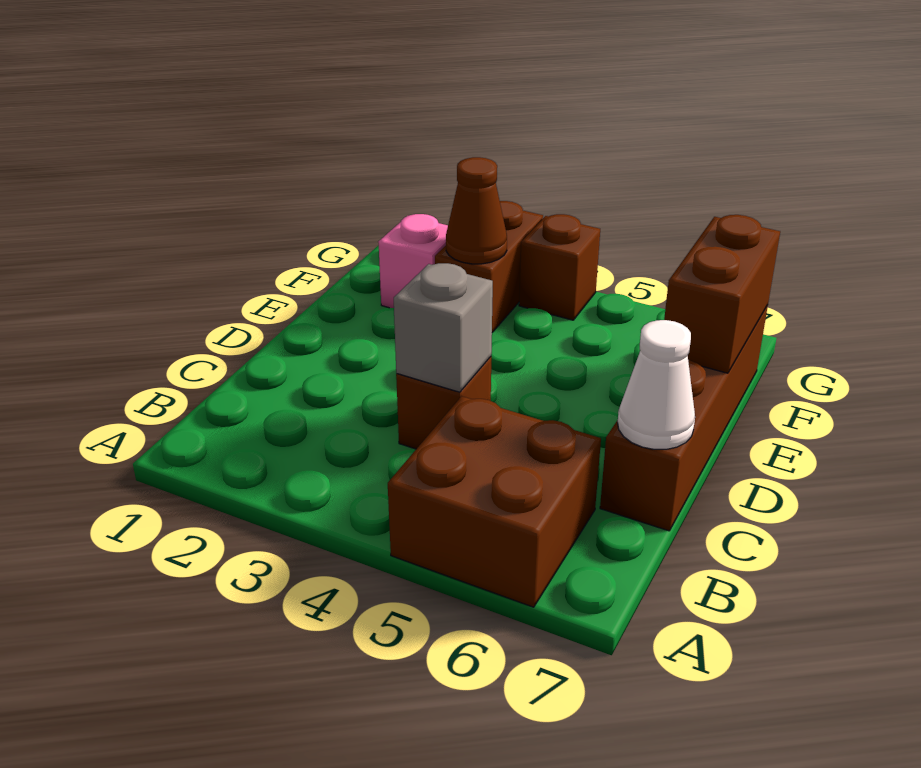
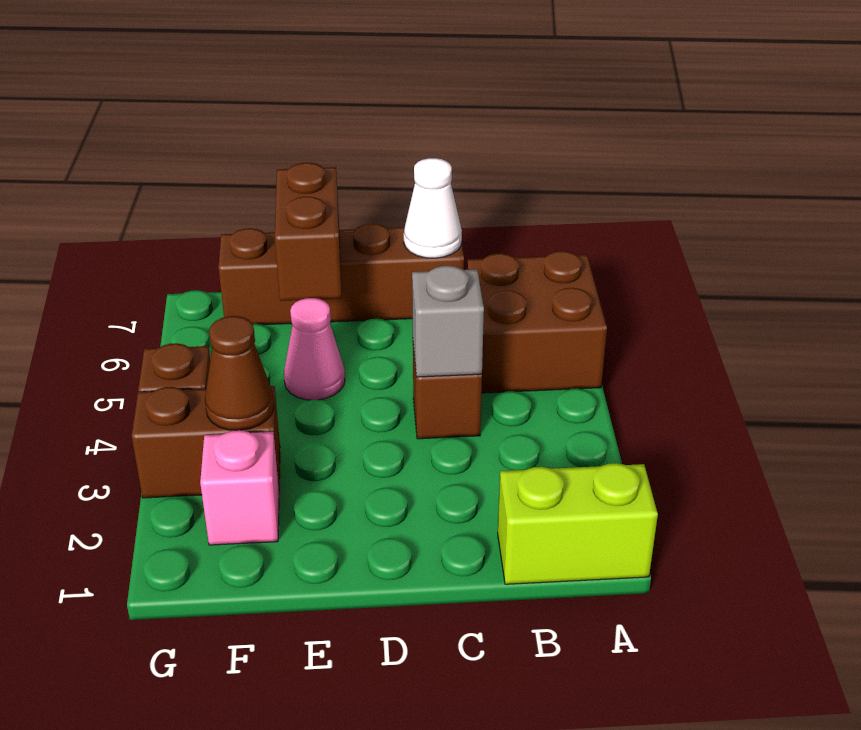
none -> lime 1x2 brick [498,463,658,584]
none -> pink 1x1 cone [284,298,345,400]
brown 1x2 brick [664,215,780,373] -> brown 1x2 brick turned to [275,163,341,301]

